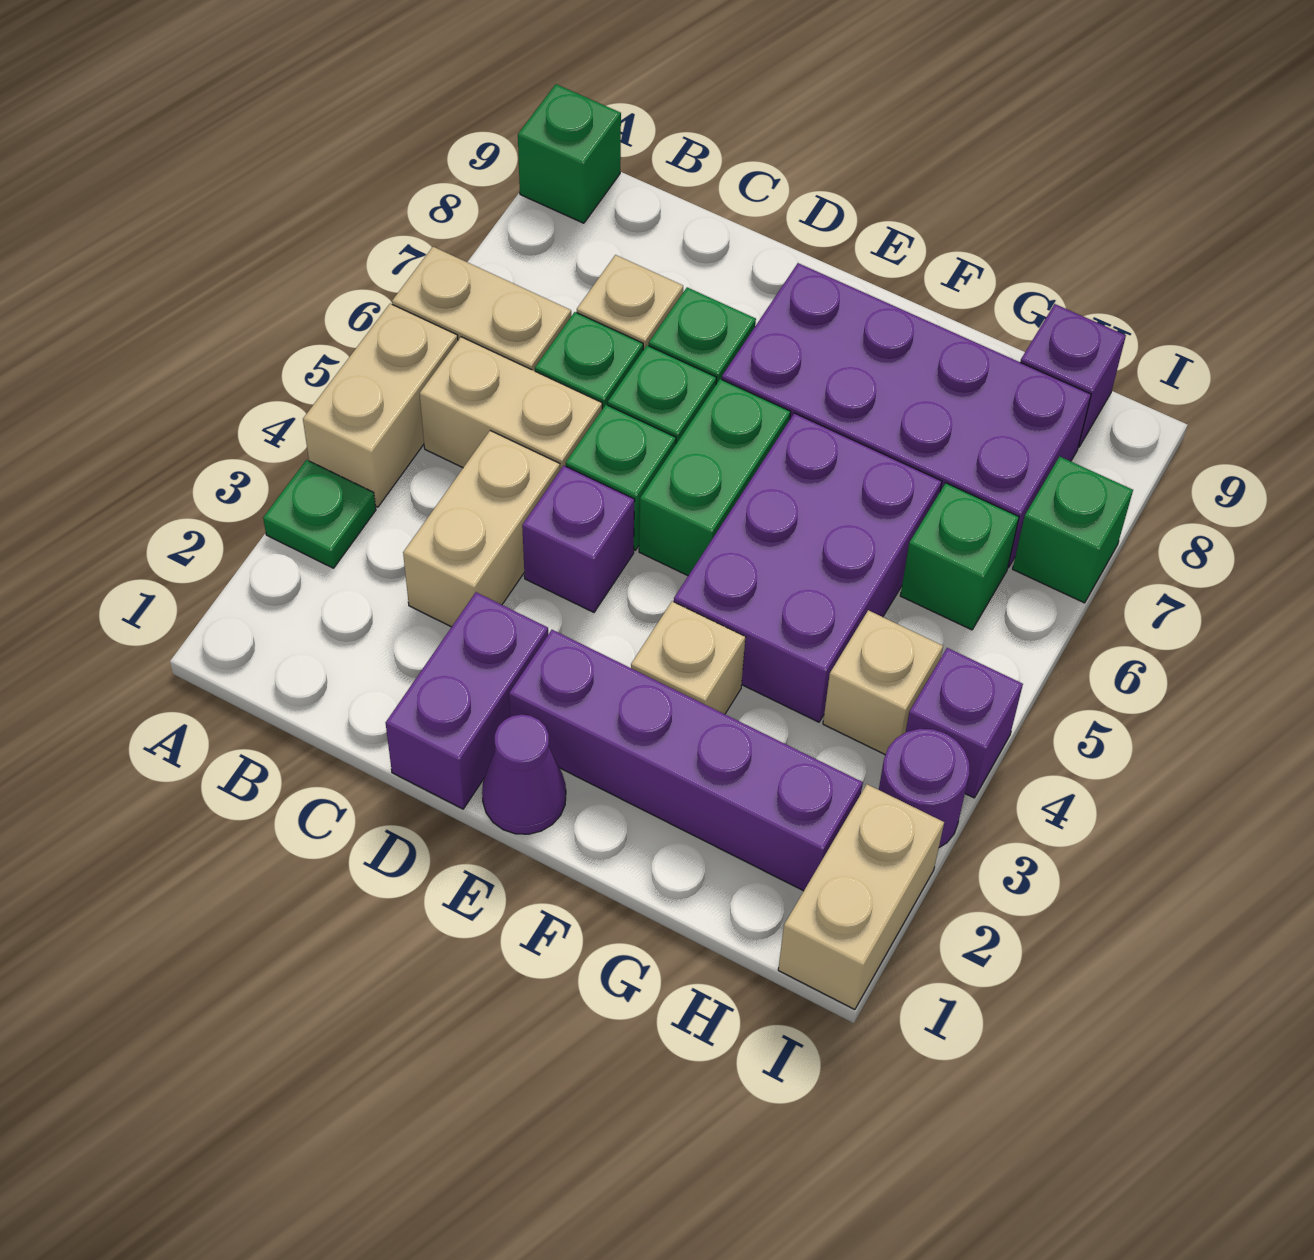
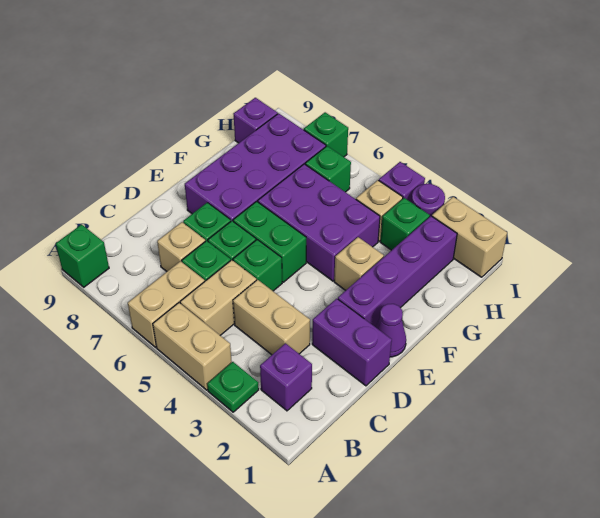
purple 1x1 brick [522,466,635,612] -> purple 1x1 brick moved to [260,343,312,411]
none -> green 1x1 brick [380,198,430,250]

